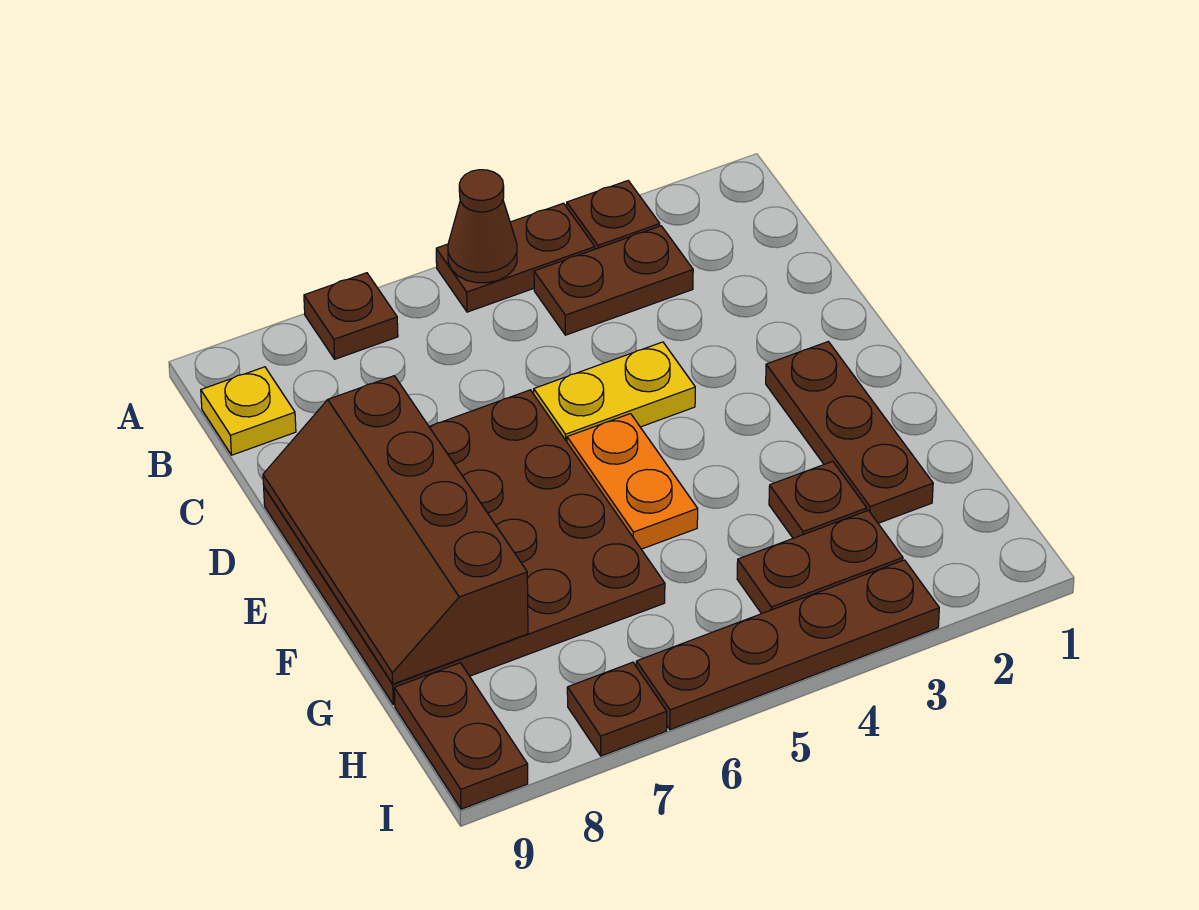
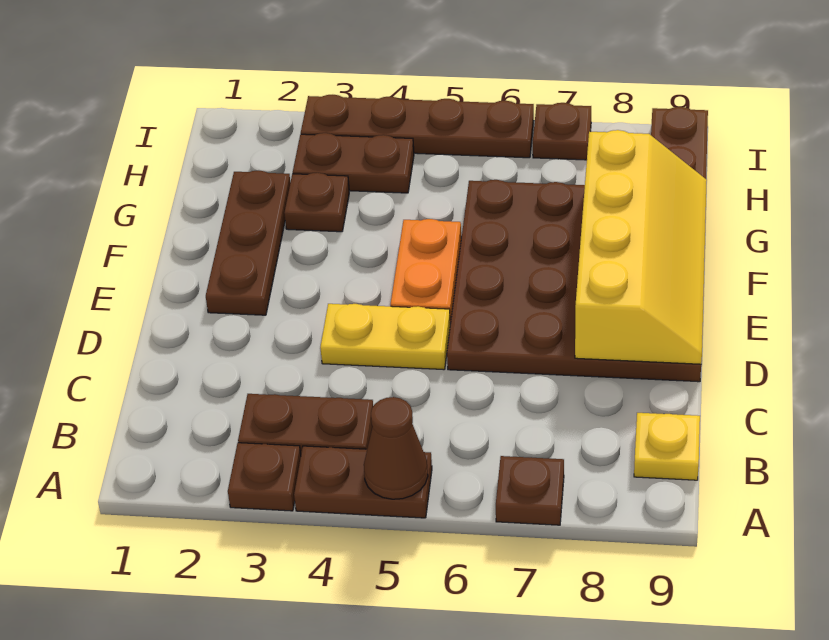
brown 2x4 slope [263,376,528,684] -> yellow 2x4 slope [575,130,707,364]

